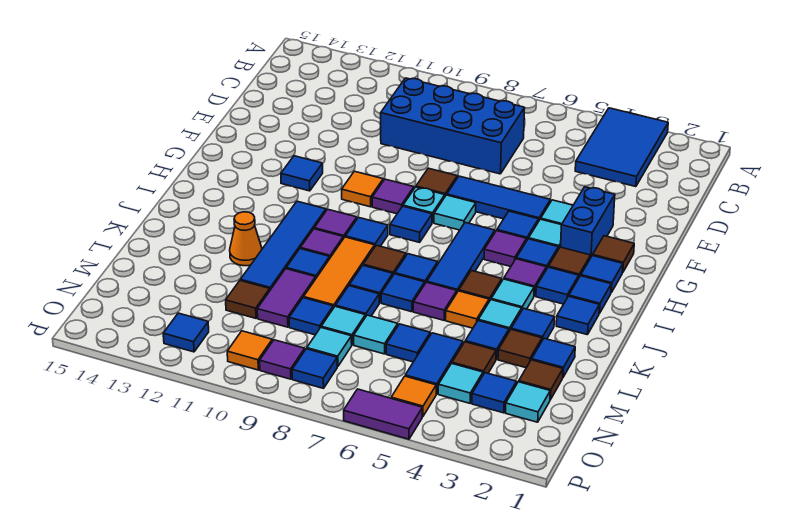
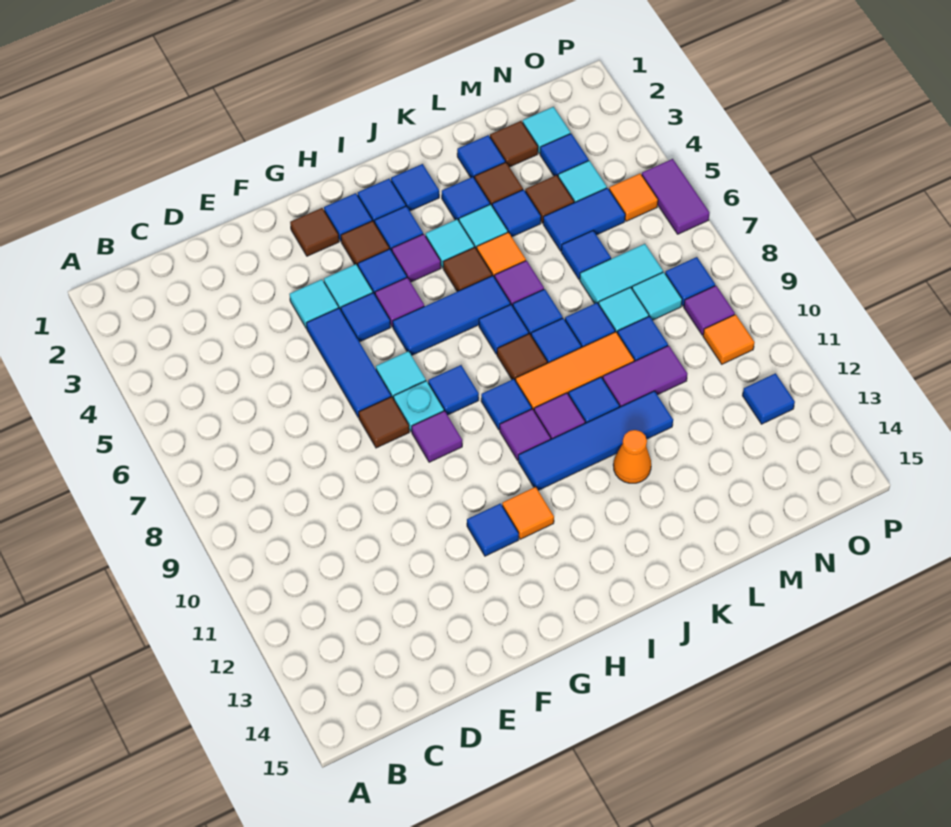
blue 2x3 tile [575,108,668,187] -> none
blue 2x4 brick [381,78,525,174] -> none
blue 1x2 brick [561,187,615,258] -> none
orange 1x1 tile [342,171,383,207] -> orange 1x1 tile moved to [502,487,554,539]
cyan 1x1 tile [354,315,398,354] -> cyan 1x2 tile [580,244,663,304]
brown 1x1 tile [226,281,270,318] -> none

